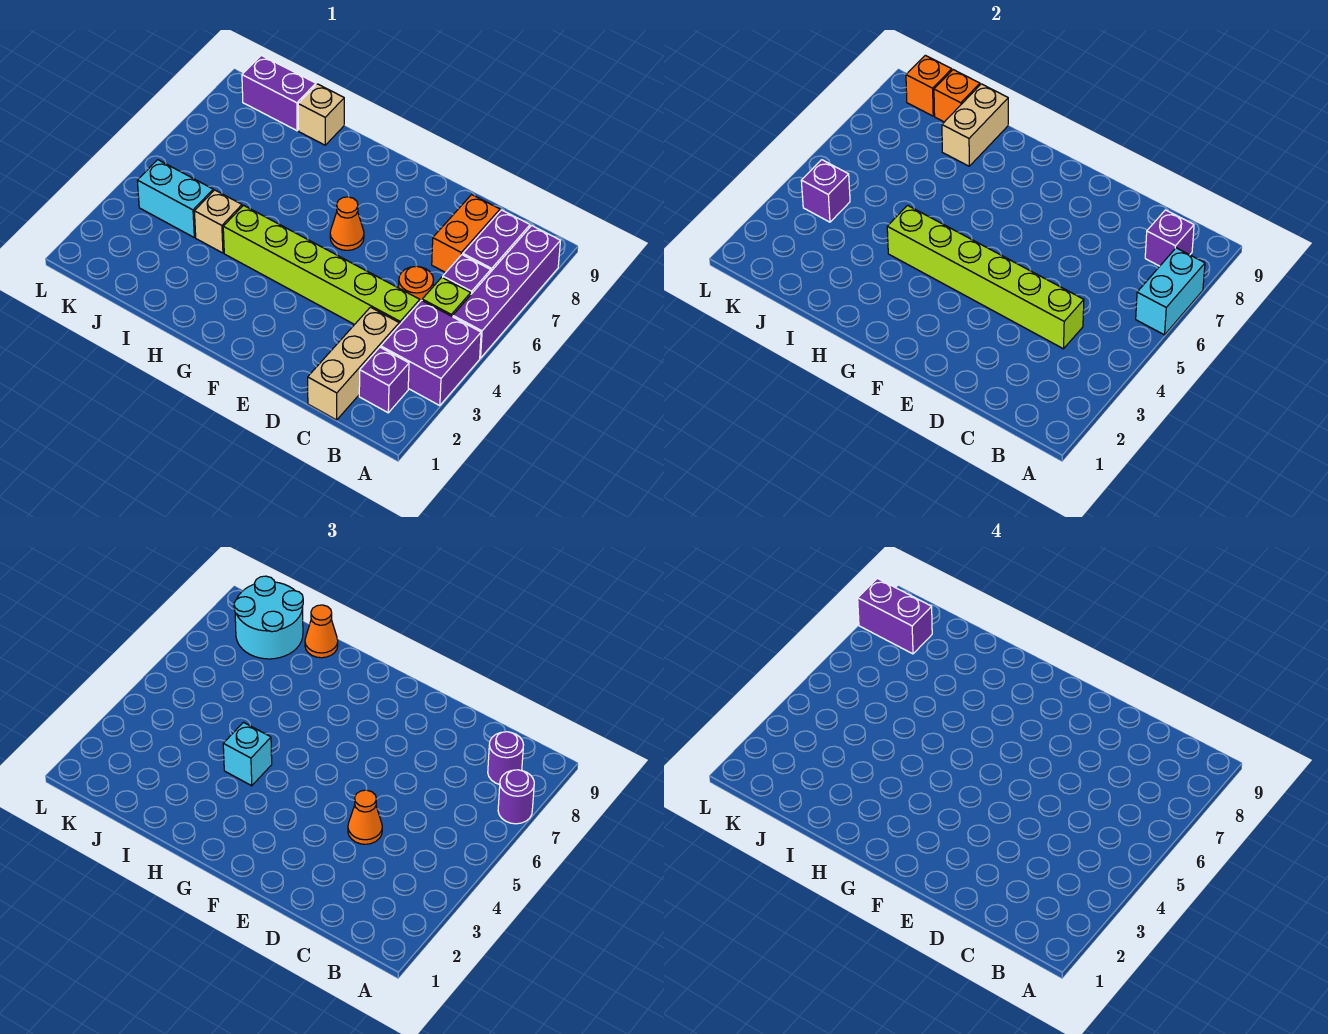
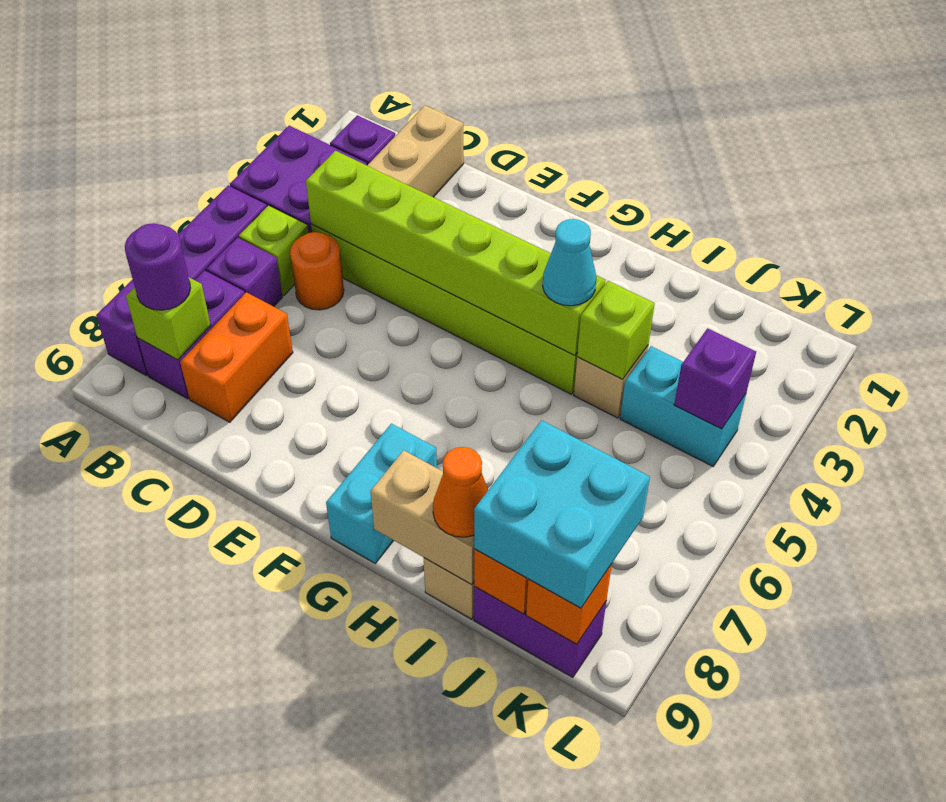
cyan 1x2 brick [1136,248,1205,335] -> cyan 1x2 brick moved to [326,424,437,563]
purple 1x1 round brick [498,770,534,824] -> none
purple 1x1 brick [1145,210,1194,266] -> lime 1x1 brick [126,277,211,360]
orange 1x1 cone [348,790,382,844] -> none
orange 1x1 cone [330,197,364,250] -> none
cyan 1x1 brick [223,722,272,786] -> cyan 1x1 cone [543,219,596,306]
none -> lime 1x1 brick [577,281,655,379]
tan 1x2 brick [942,84,1008,166] -> tan 1x2 brick turned to [370,450,474,585]
cyan 2x2 round brick [234,576,303,659] -> cyan 2x2 brick [474,420,650,608]
purple 1x2 brick [858,578,932,654] -> none

